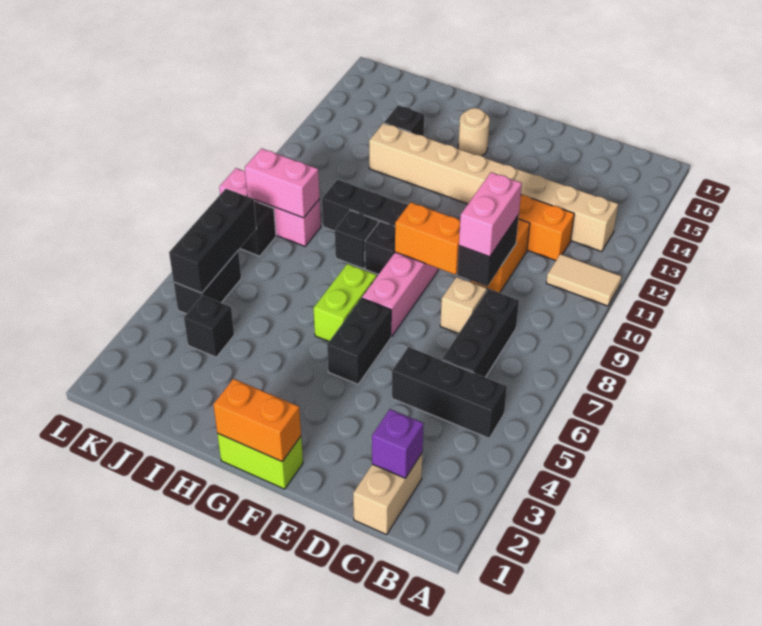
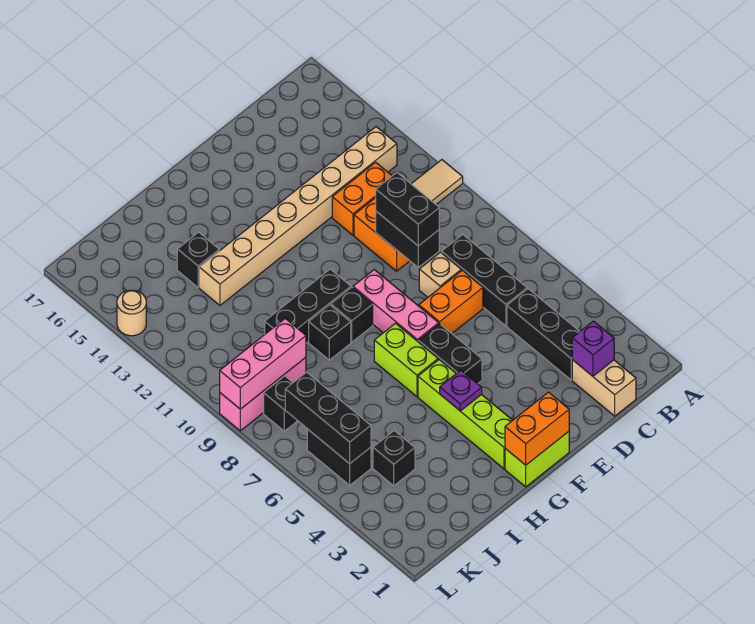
black 1x3 brick [392,347,507,438] -> black 1x3 brick turned to [507,289,580,380]
pink 1x2 brick [459,172,522,257] -> black 1x2 brick [376,173,439,246]
orange 1x2 brick [395,202,460,275] -> orange 1x2 brick moved to [419,270,483,333]
none -> lime 1x4 brick [418,360,513,469]
none -> purple 1x1 plate [440,370,482,411]
tan 1x1 round brick [458,108,490,156] -> tan 1x1 round brick moved to [117,290,146,336]
pink 1x2 brick [245,148,320,218] -> pink 1x3 brick [220,318,306,409]

